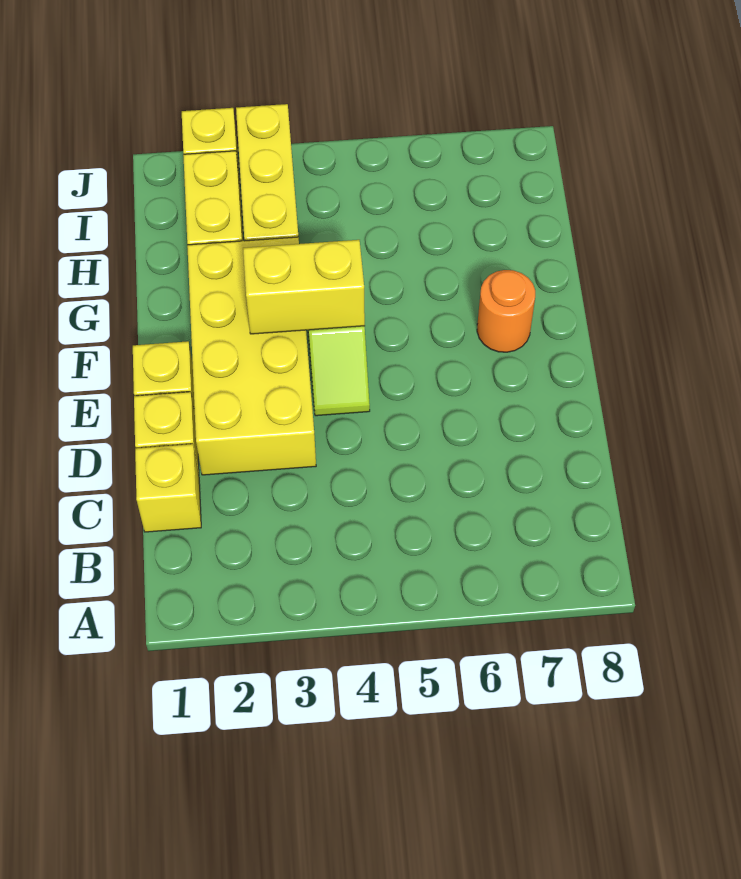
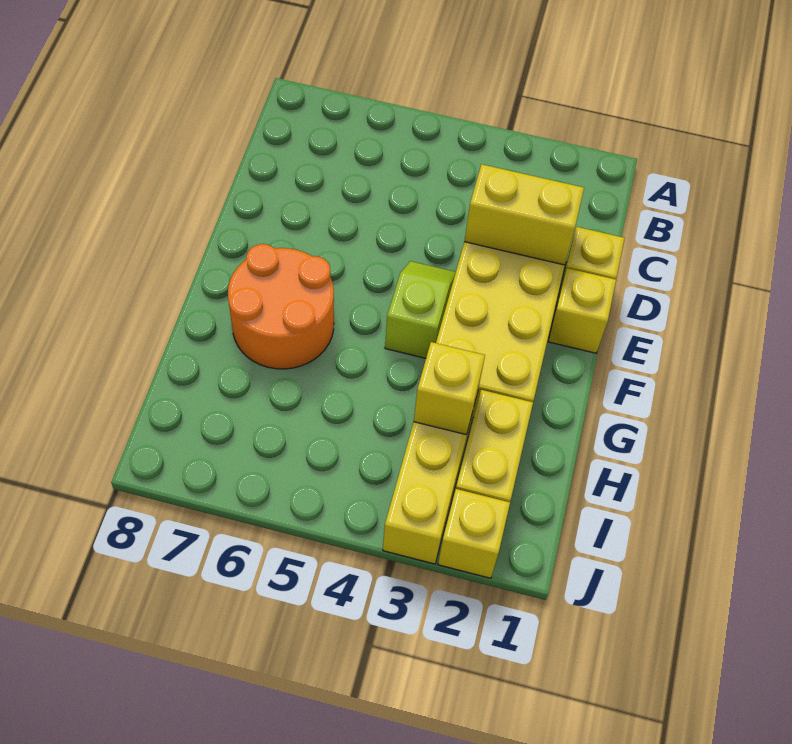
yellow 1x1 brick [135,444,201,532] -> yellow 1x1 brick moved to [414,342,485,435]
yellow 1x2 brick [243,240,365,334] -> yellow 1x2 brick moved to [464,164,584,265]
orange 1x1 round brick [477,270,535,352] -> orange 2x2 round brick [228,244,334,369]

